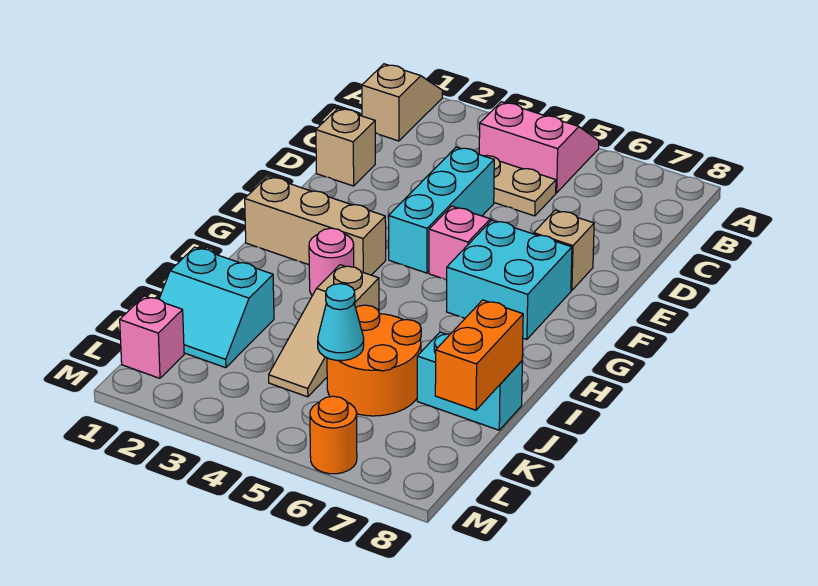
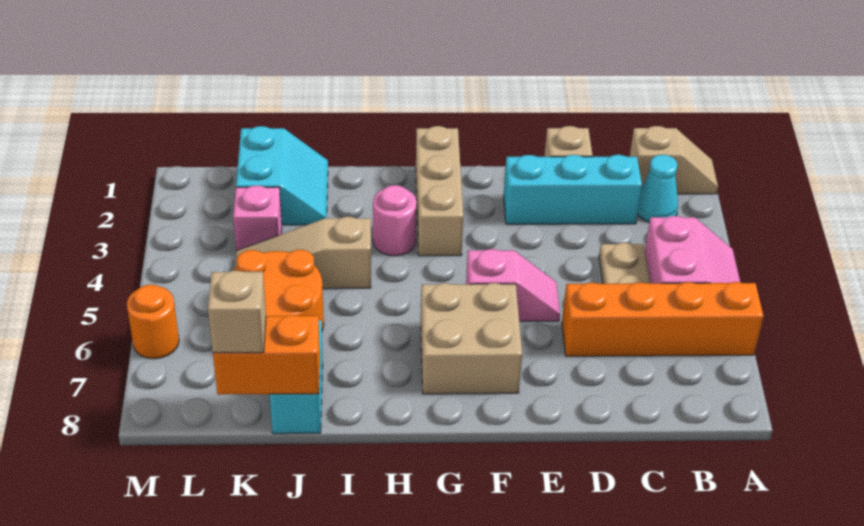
none -> orange 1x4 brick [562,282,763,356]
cyan 1x3 brick [389,147,494,273] -> cyan 1x3 brick moved to [504,155,642,224]
tan 1x1 brick [534,210,594,290] -> tan 1x1 brick moved to [208,271,266,353]
cyan 2x2 brick [447,220,572,339] -> tan 2x2 brick [421,283,522,394]
cyan 2x2 slope [159,247,274,368] -> cyan 2x2 slope turned to [236,126,328,225]
cyan 1x1 cone [318,284,364,361] -> cyan 1x1 cone moved to [638,155,678,222]
pink 1x1 brick [120,296,184,378] -> pink 1x1 brick moved to [233,186,282,250]

